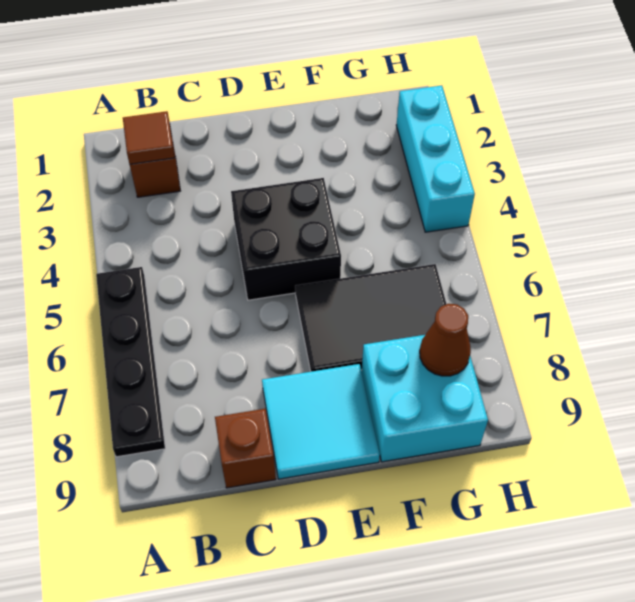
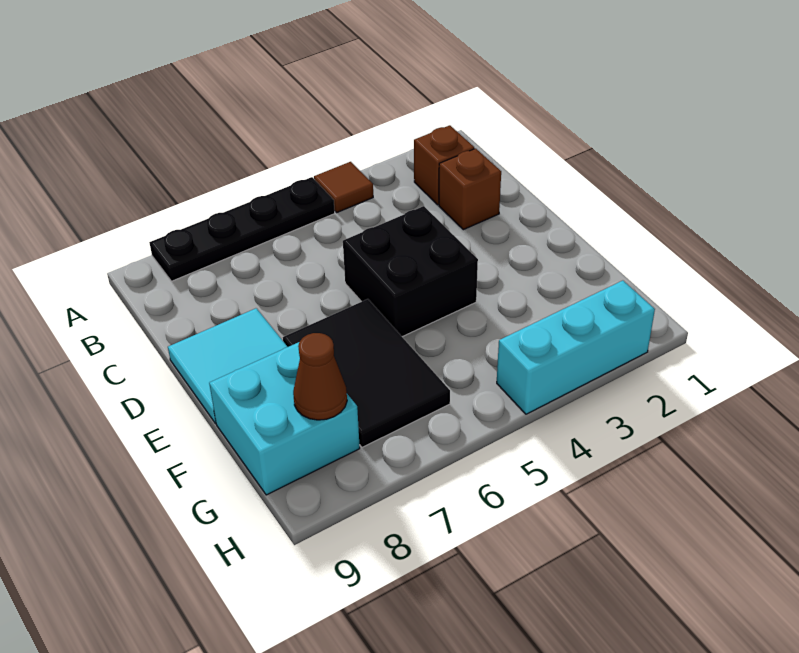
brown 1x1 tile [123,111,175,164] -> brown 1x1 tile moved to [314,162,373,212]
brown 1x1 brick [215,409,276,488] -> brown 1x1 brick moved to [439,148,501,230]

